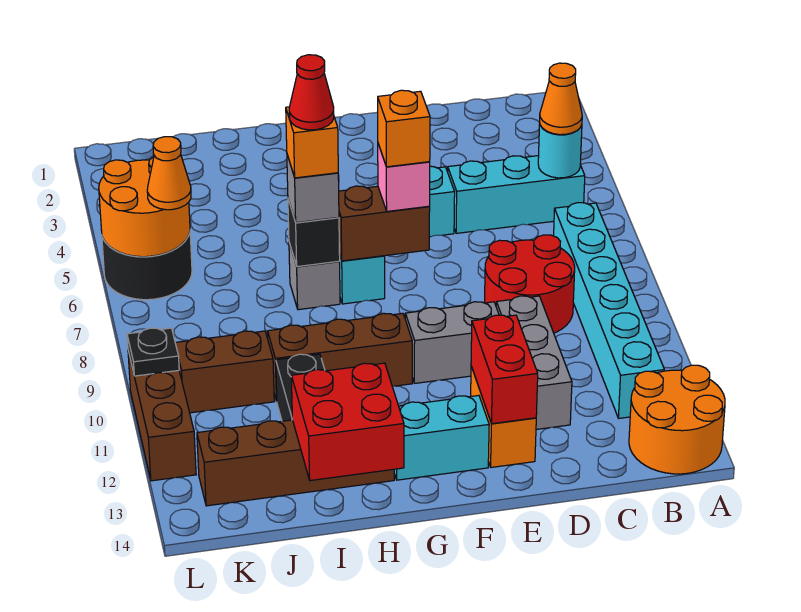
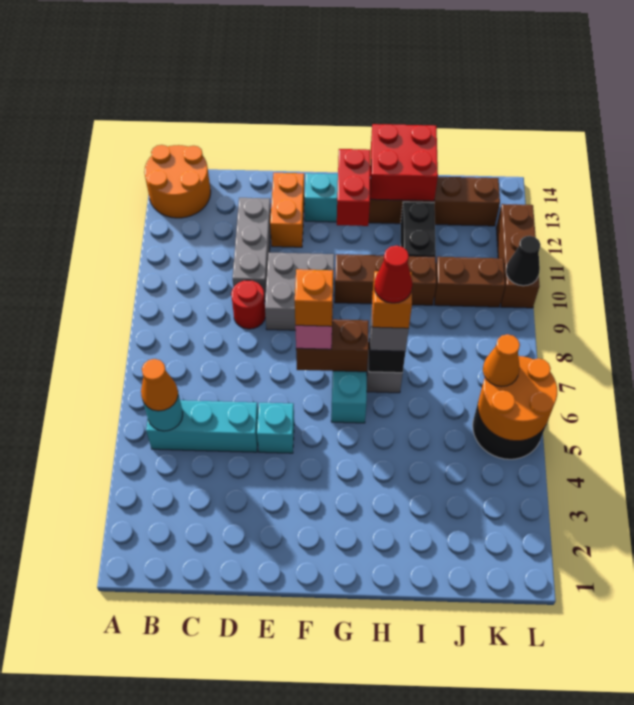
cyan 1x6 brick [554,203,664,418] -> none
red 2x2 round brick [485,235,575,333] -> red 1x1 round brick [231,280,265,329]
grey 1x2 brick [405,302,499,383] -> grey 2x2 brick [265,252,334,330]
red 1x2 brick [471,315,538,424] -> red 1x2 brick moved to [337,149,370,226]
black 1x1 plate [127,328,179,376] -> black 1x1 cone [506,236,541,286]

